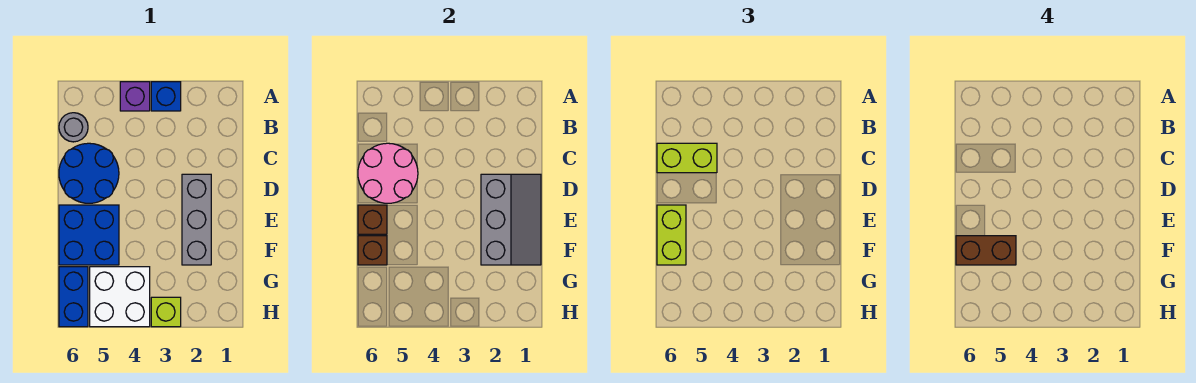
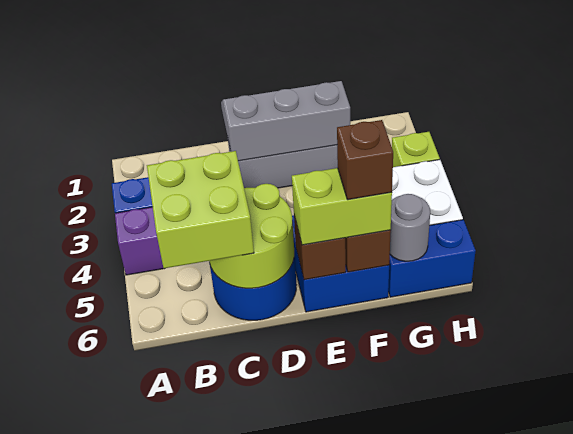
grey 1x1 round brick [59,113,88,142] -> grey 1x1 round brick moved to [390,194,430,261]
pink 2x2 round brick [358,143,418,203] -> lime 2x2 round brick [209,184,294,288]
lime 1x2 brick [657,143,717,173] -> lime 2x2 brick [147,151,254,268]
brown 1x2 brick [956,236,1016,265] -> brown 1x1 brick [337,120,393,200]

